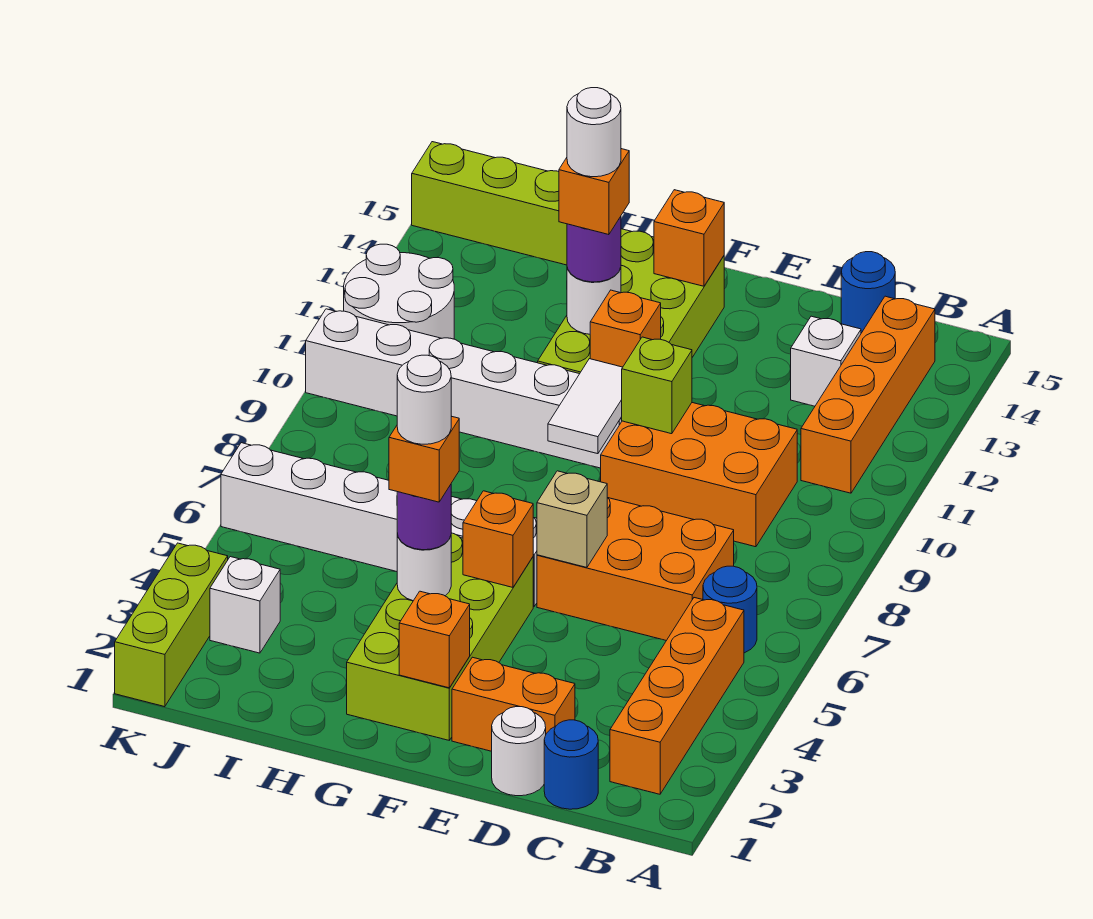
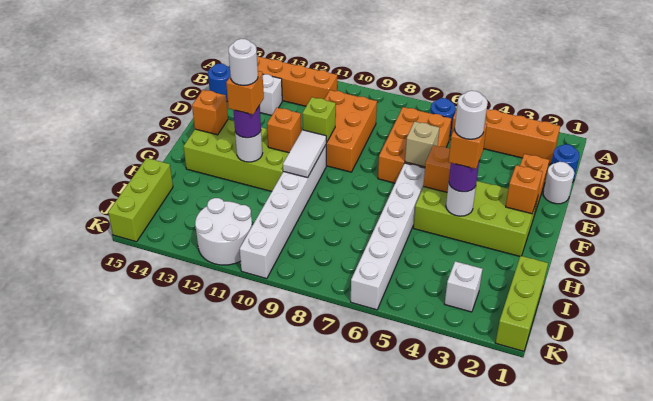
white 1x2 tile [548,359,623,454] -> white 1x2 tile turned to [283,130,327,178]
lime 1x3 brick [115,543,228,707] -> lime 1x3 brick turned to [496,256,548,351]

